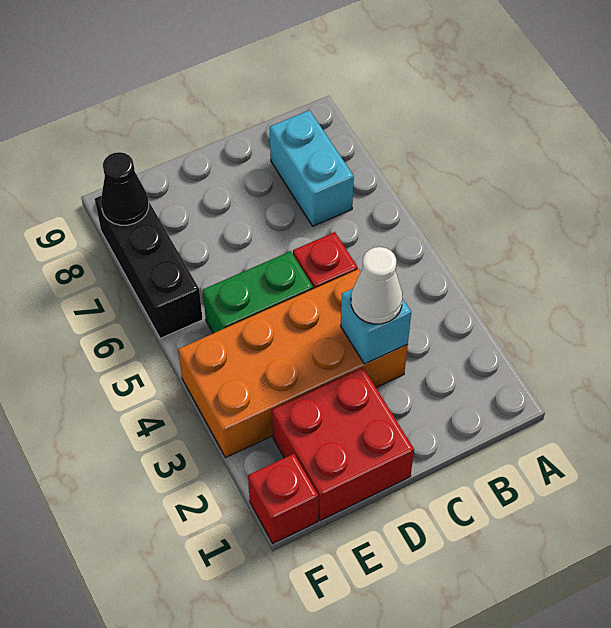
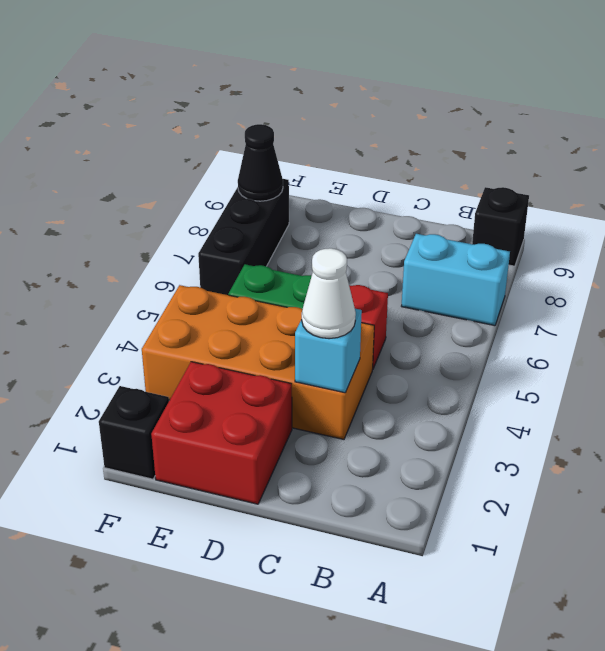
none -> black 1x1 brick [472,187,529,266]
cyan 1x2 brick [270,110,354,226] -> cyan 1x2 brick turned to [402,234,510,326]
red 1x1 brick [248,454,318,543] -> black 1x1 brick [99,386,169,479]

